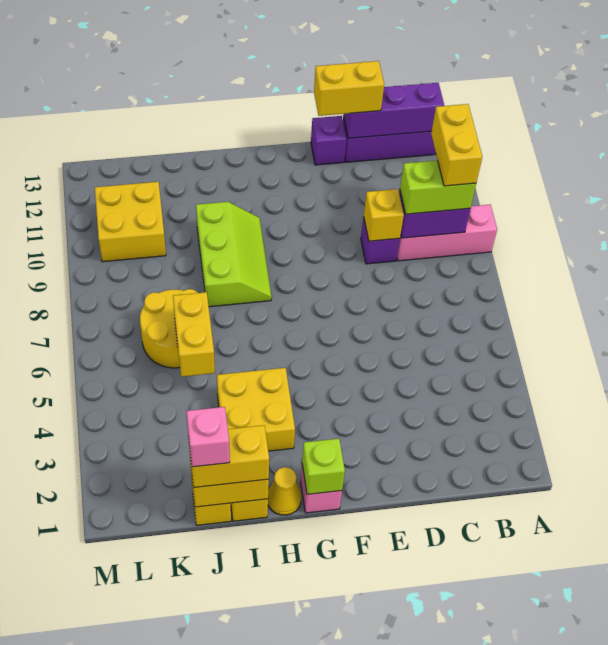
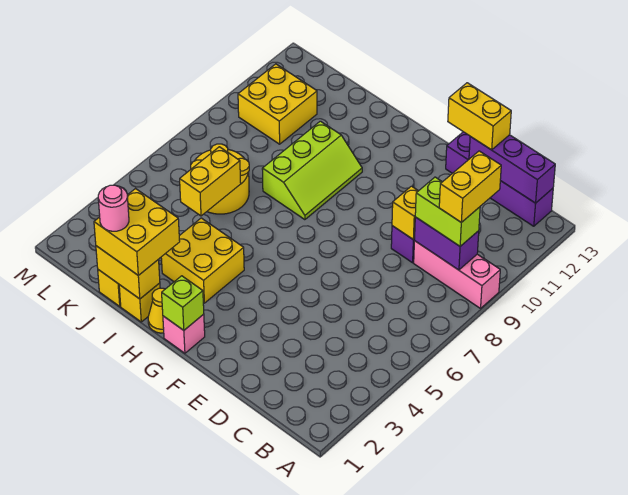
yellow 1x2 brick [188,425,269,488] -> yellow 2x2 brick [94,189,180,275]
pink 1x1 brick [187,407,230,467] -> pink 1x1 round brick [98,185,129,231]

